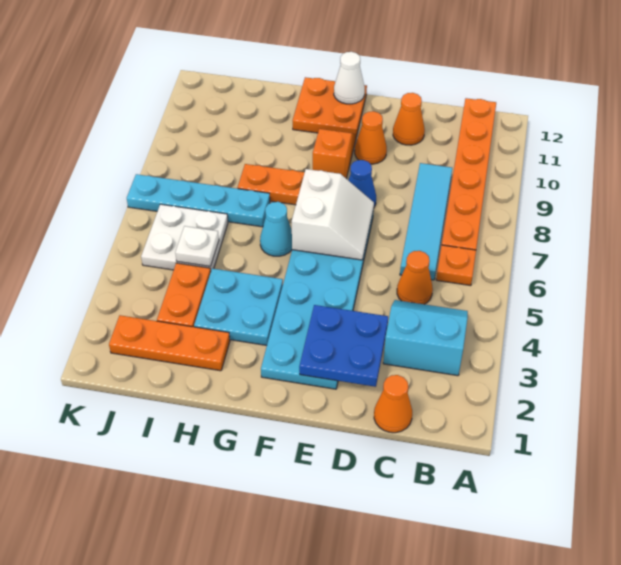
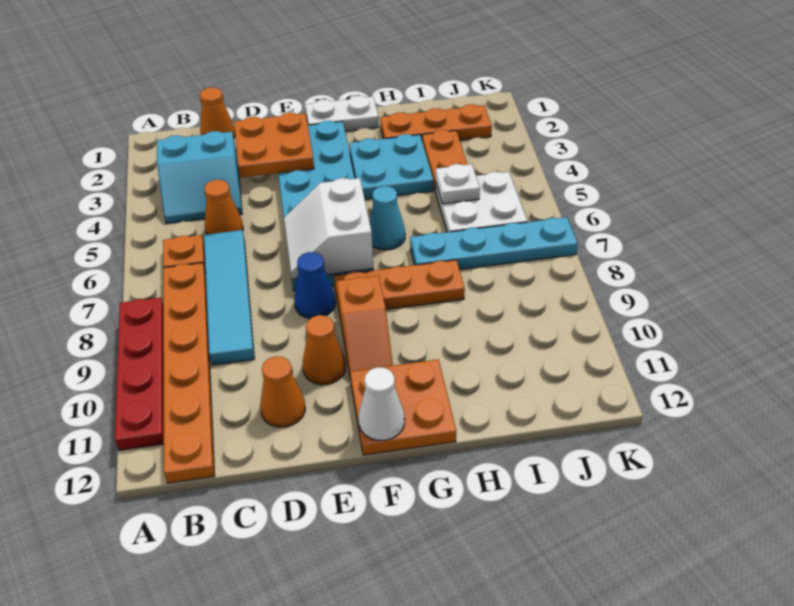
none -> red 1x4 plate [115,298,164,450]
blue 2x2 plate [299,305,388,387] -> orange 2x2 plate [234,113,314,178]
none -> white 1x2 plate [305,96,379,131]

